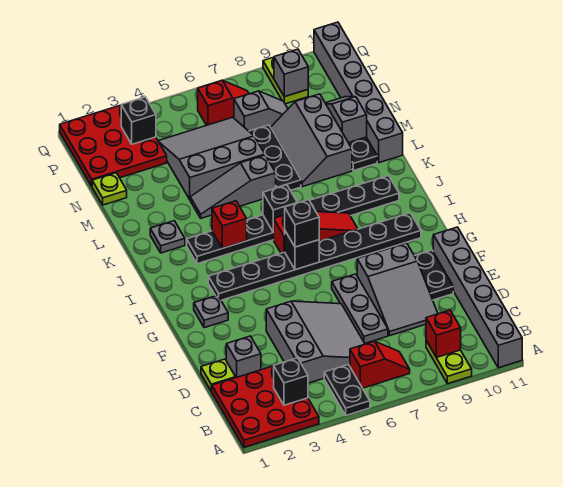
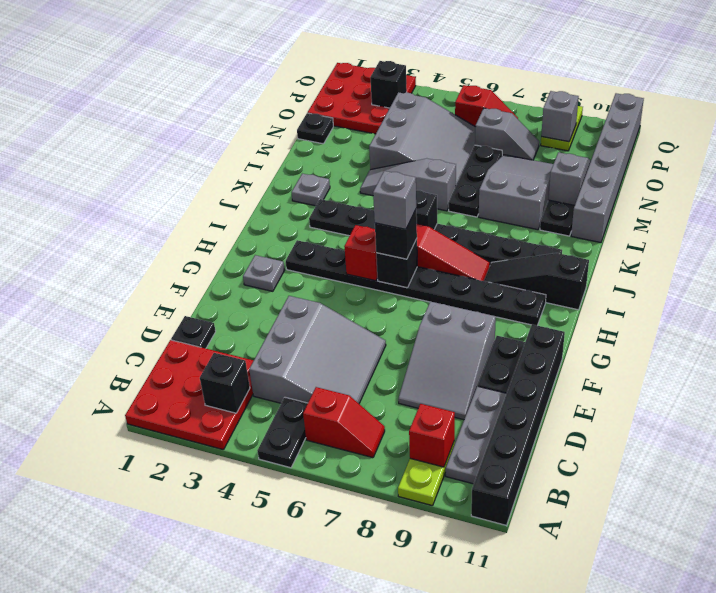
grey 1x6 brick [433,227,522,368] -> black 1x6 brick [471,324,565,525]
lime 1x1 plate [201,359,236,391] -> black 1x1 plate [171,316,216,348]
grey 1x1 brick [226,336,261,378] -> grey 1x1 brick moved to [373,171,416,229]
grey 1x3 plate [332,274,388,343] -> grey 1x3 plate moved to [446,386,506,484]
none -> black 1x3 slope [484,253,589,310]
red 1x1 brick [212,201,247,248] -> red 1x1 brick moved to [344,225,377,281]
grey 2x3 slope [271,94,352,187] -> grey 2x3 slope turned to [479,155,553,230]
grey 3x3 slope [158,117,265,199] -> grey 3x3 slope turned to [369,92,475,185]
lime 1x1 plate [92,173,127,205] -> black 1x1 plate [297,113,333,144]

